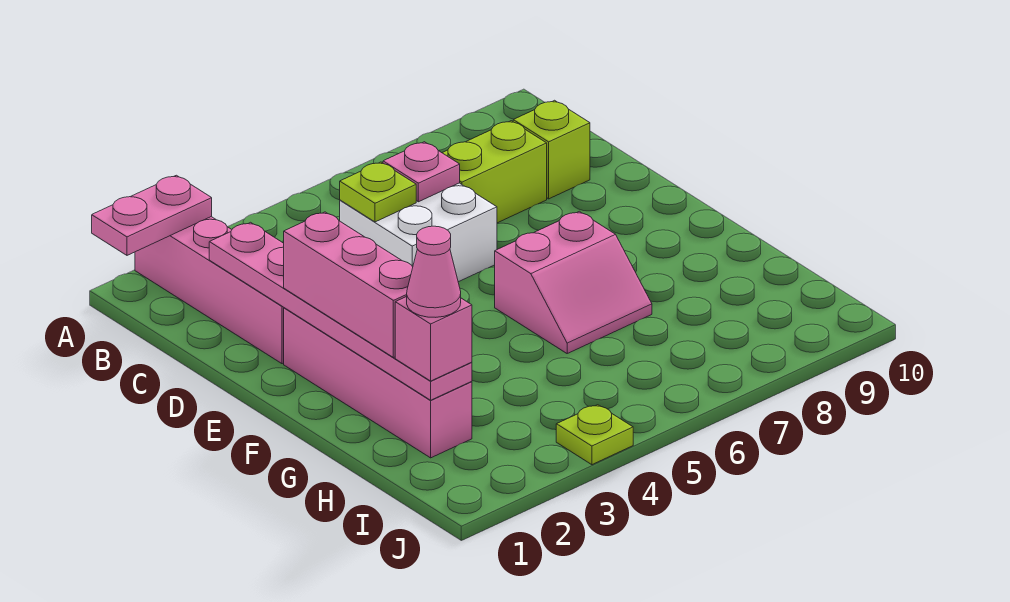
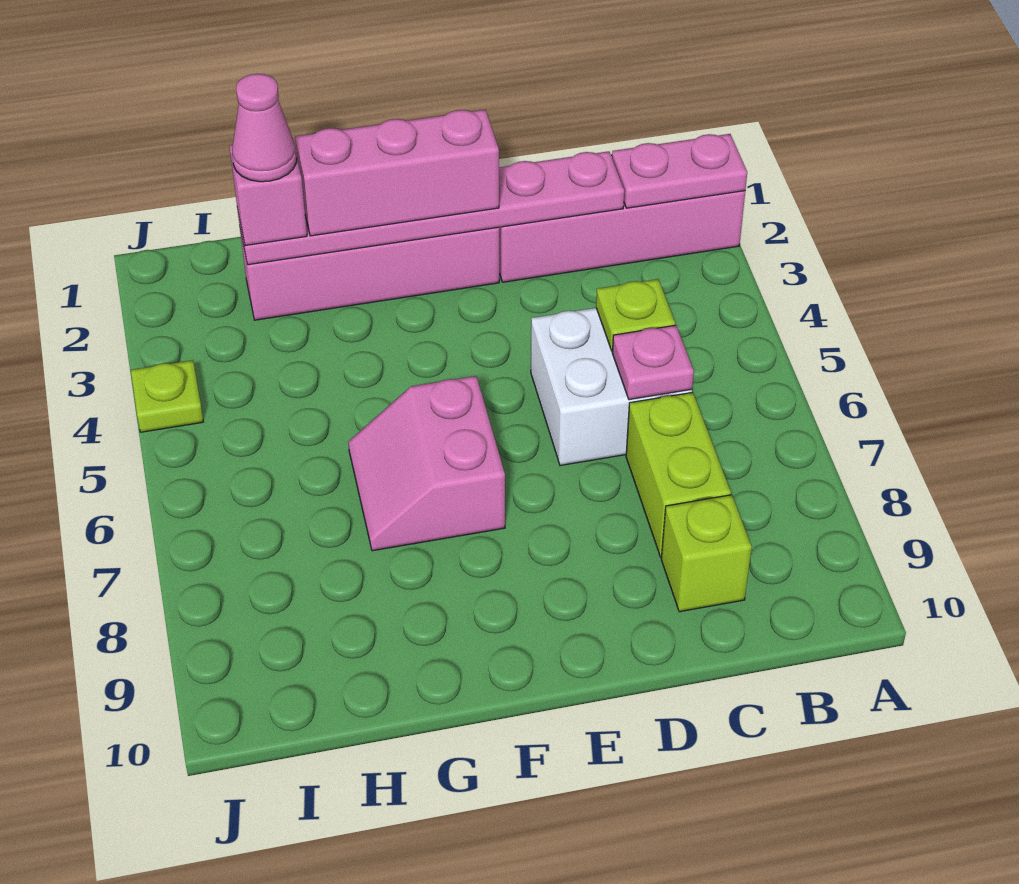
pink 1x2 plate [92,175,212,255] -> pink 1x2 plate turned to [612,134,747,208]

